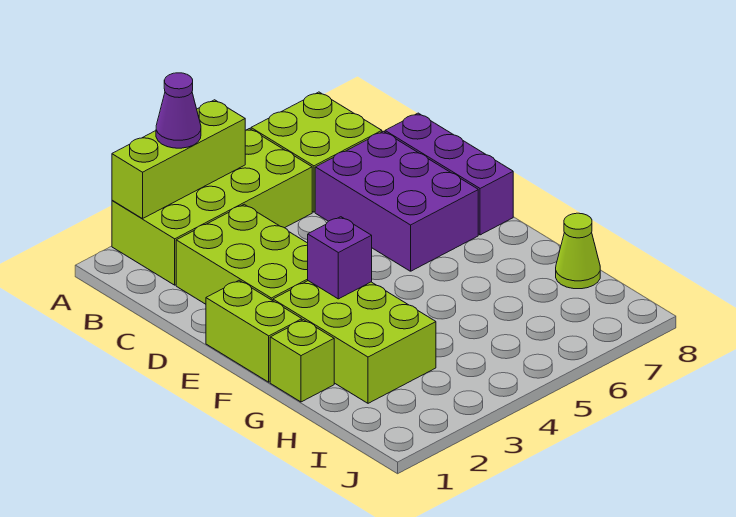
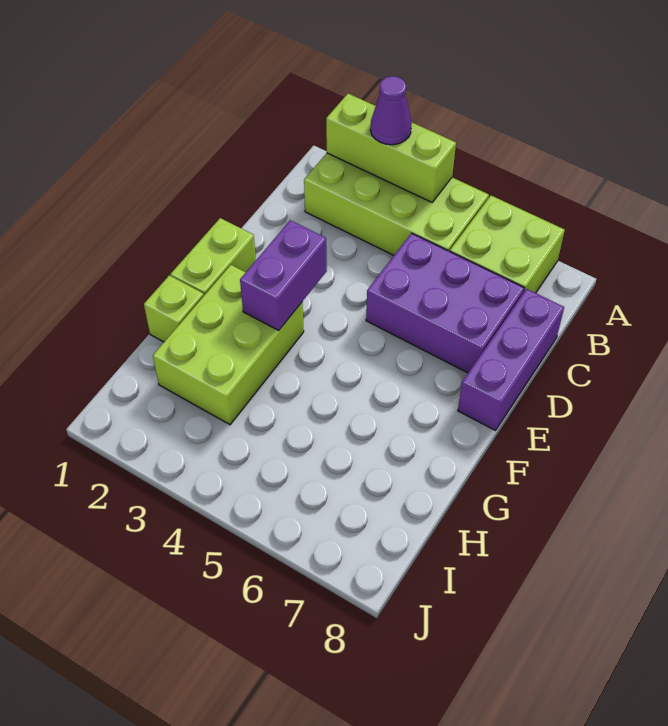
lime 2x3 brick [176,204,308,304] -> none
purple 2x3 brick [315,131,478,271] -> purple 2x3 brick turned to [366,233,524,373]
purple 1x1 brick [308,217,372,299] -> purple 1x2 brick [240,220,327,330]
lime 1x1 cone [556,213,600,289] -> none

